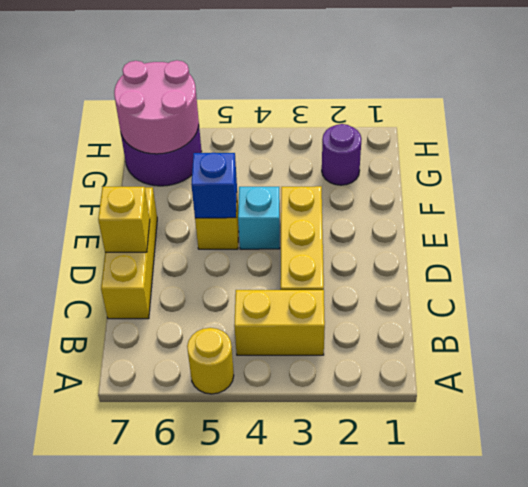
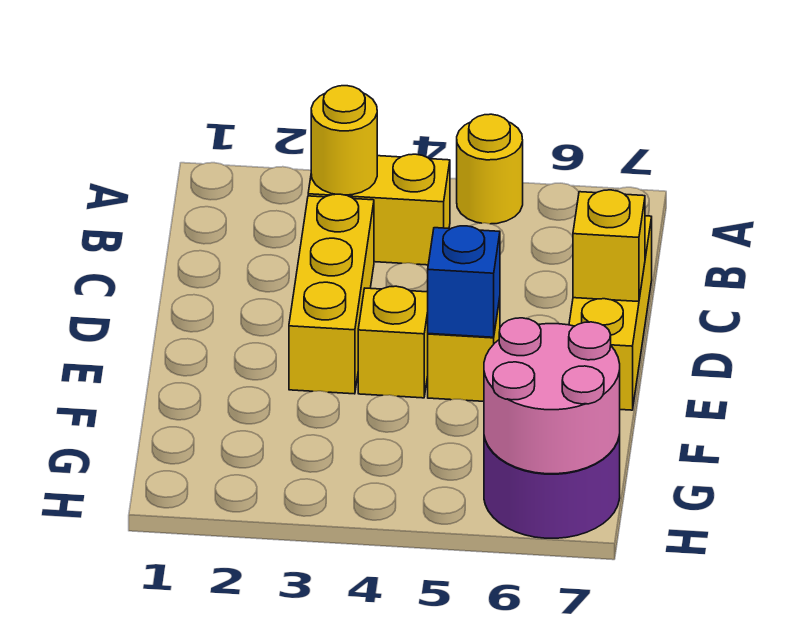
none -> yellow 1x1 round brick [311,86,377,195]
cyan 1x1 brick [238,187,280,249] -> yellow 1x1 brick [358,286,428,398]
purple 1x1 round brick [322,124,361,185] -> none

